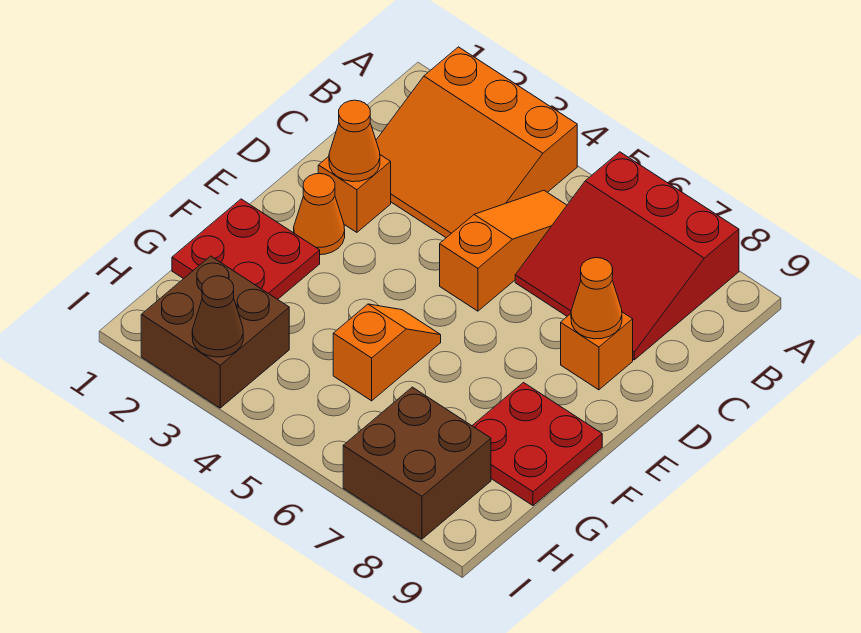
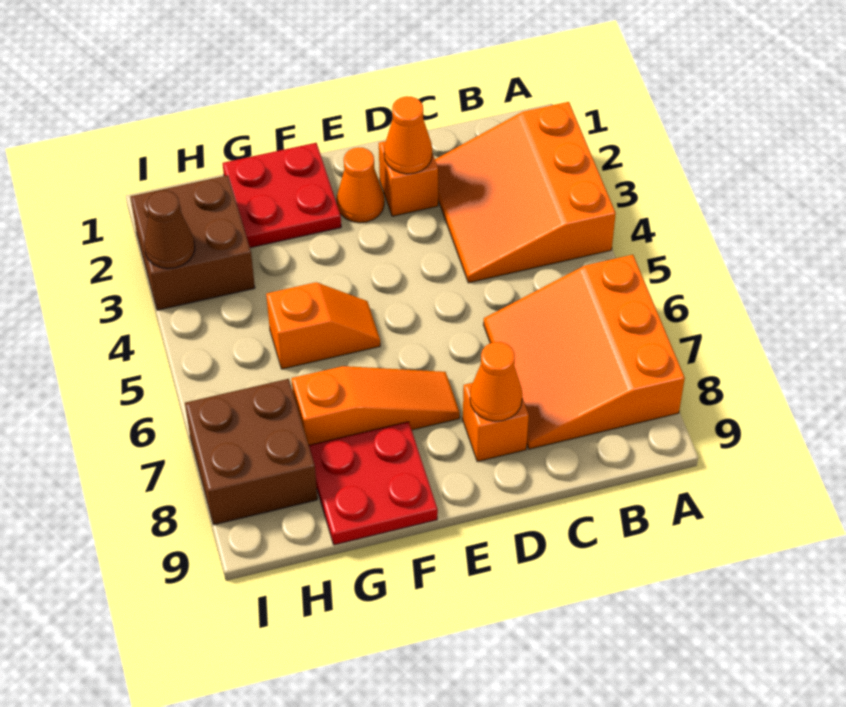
red 3x3 slope [515,152,739,360] -> orange 3x3 slope [483,255,685,449]
orange 1x3 slope [440,190,567,311] -> orange 1x3 slope moved to [291,366,460,445]

